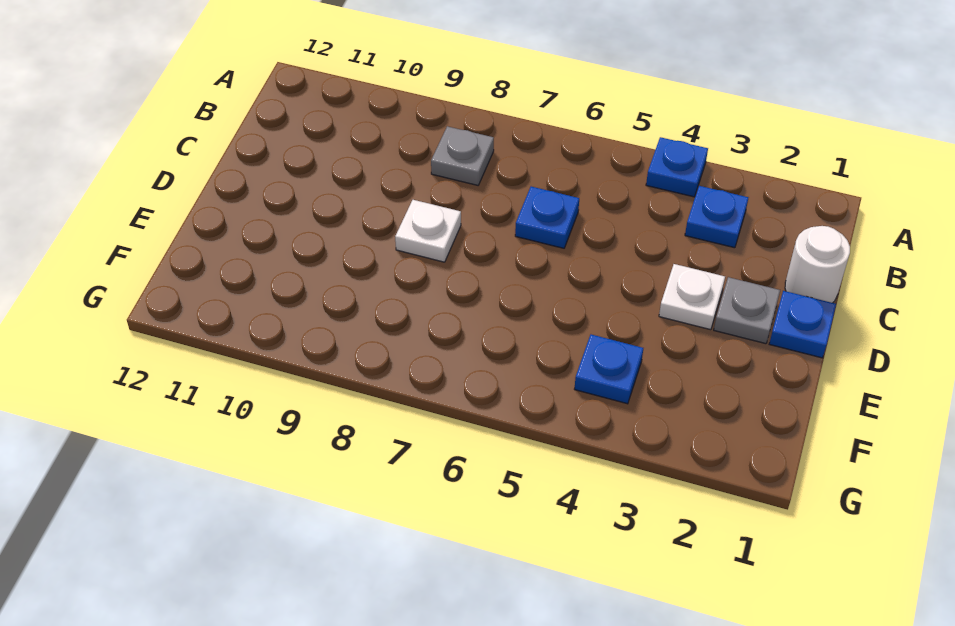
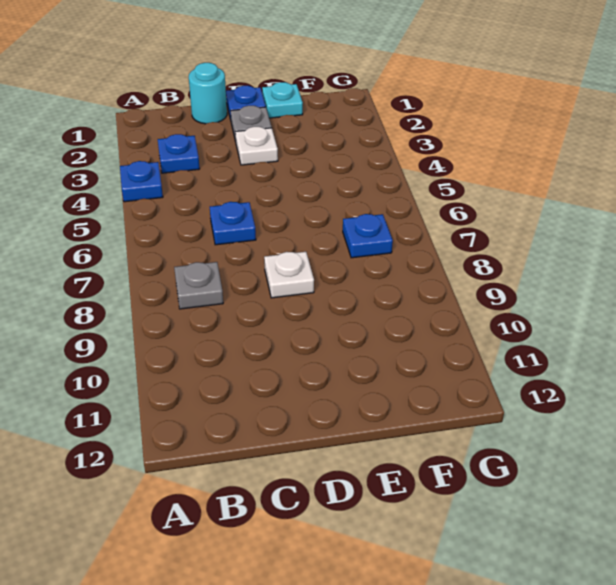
white 1x1 round brick [785,226,850,303] -> cyan 1x1 round brick [189,63,227,124]
none -> cyan 1x1 plate [262,82,303,118]
blue 1x1 plate [575,335,643,404] -> blue 1x1 plate moved to [343,214,393,258]

